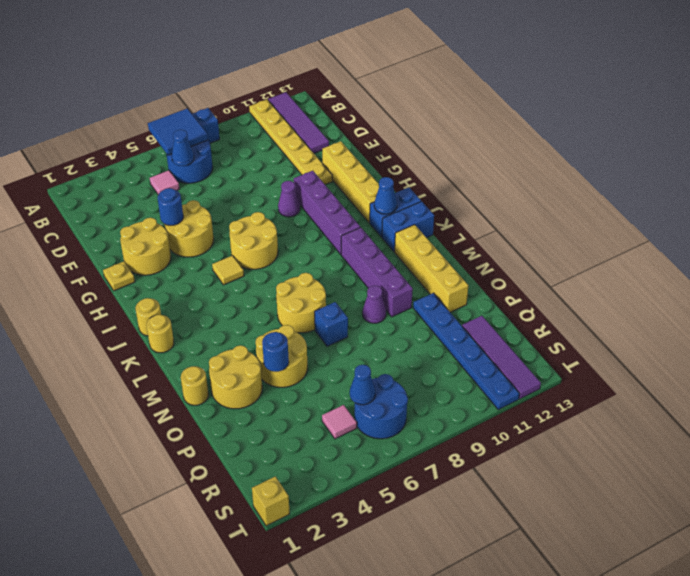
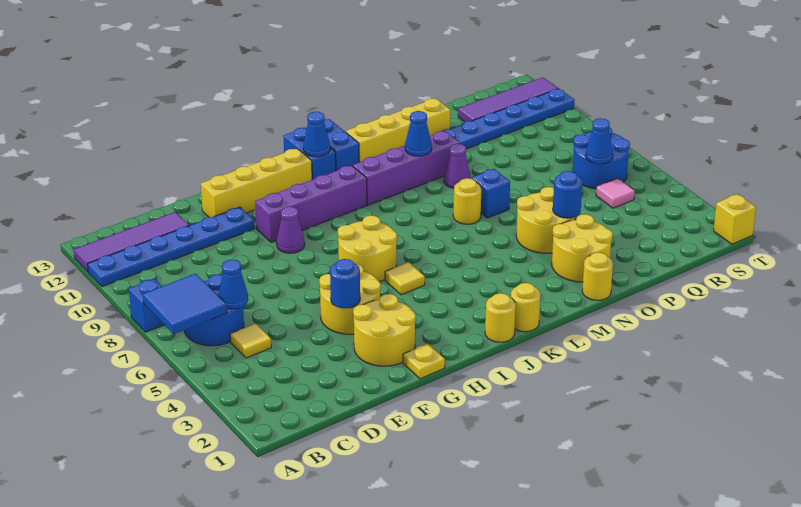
yellow 1x6 plate [249,100,333,184] -> blue 1x6 plate [88,207,255,286]
pink 1x1 tile [150,170,179,195] -> yellow 1x1 tile [230,323,271,358]
yellow 2x2 round brick [276,273,326,333] -> yellow 1x1 round brick [453,178,481,224]
none -> blue 1x1 cone [405,111,432,156]

